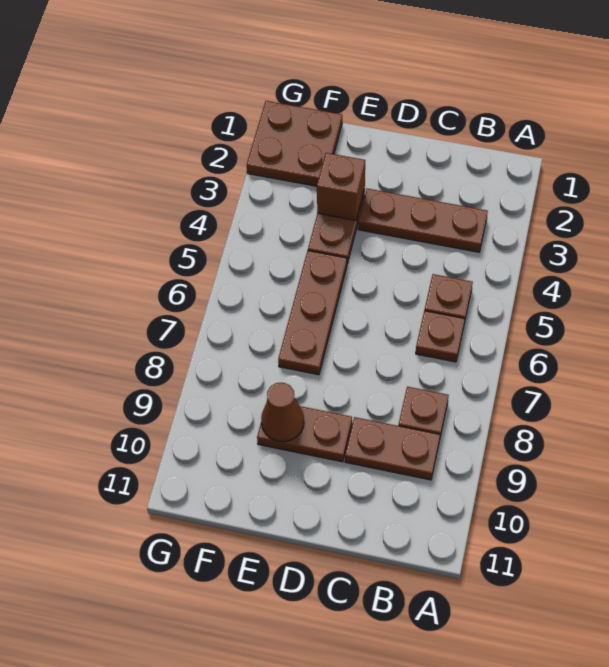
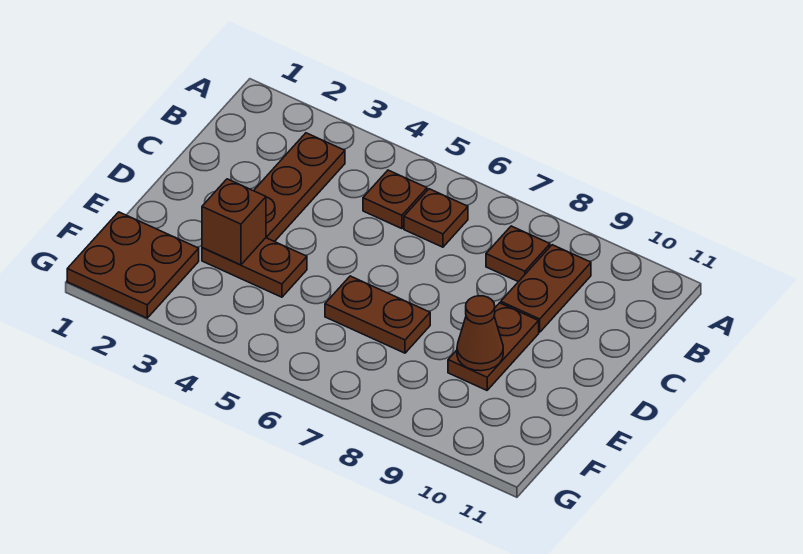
brown 1x3 plate [278,251,347,375] -> brown 1x2 plate [325,276,430,353]

